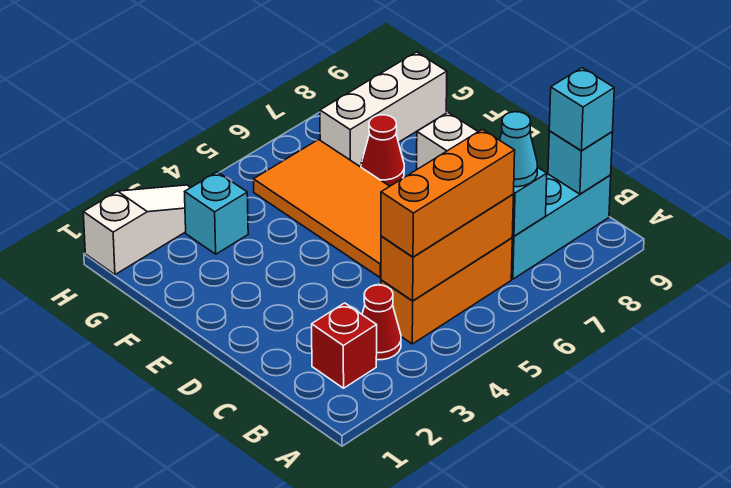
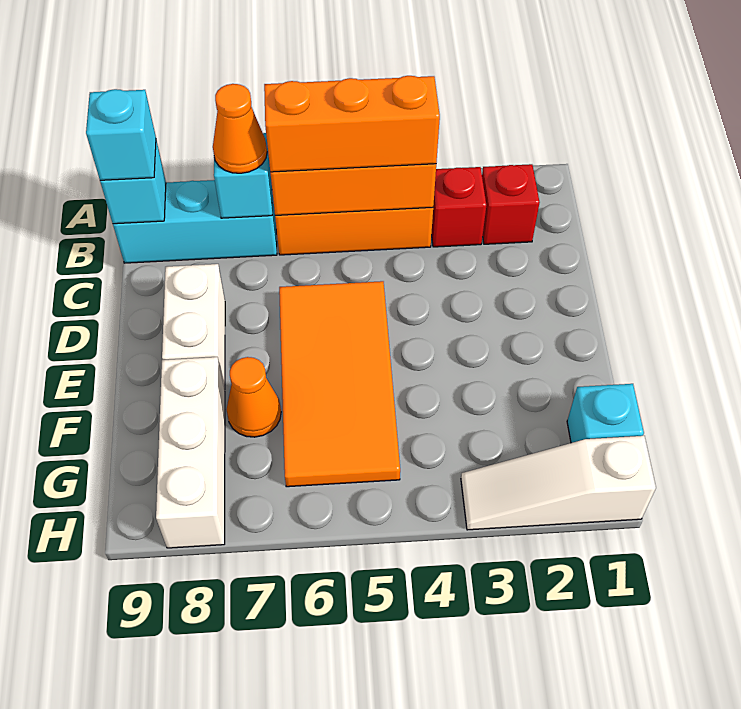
red 1x1 cone [362,285,401,360] -> red 1x1 brick [431,167,487,247]
cyan 1x1 cone [500,112,537,187] -> orange 1x1 cone [213,84,267,173]
red 1x1 cone [361,115,404,186] -> orange 1x1 cone [227,357,281,437]
cyan 1x1 brick [185,172,248,254] -> cyan 1x1 brick moved to [567,384,644,443]
white 1x3 brick [320,52,447,166] -> white 1x3 brick turned to [156,357,225,548]

